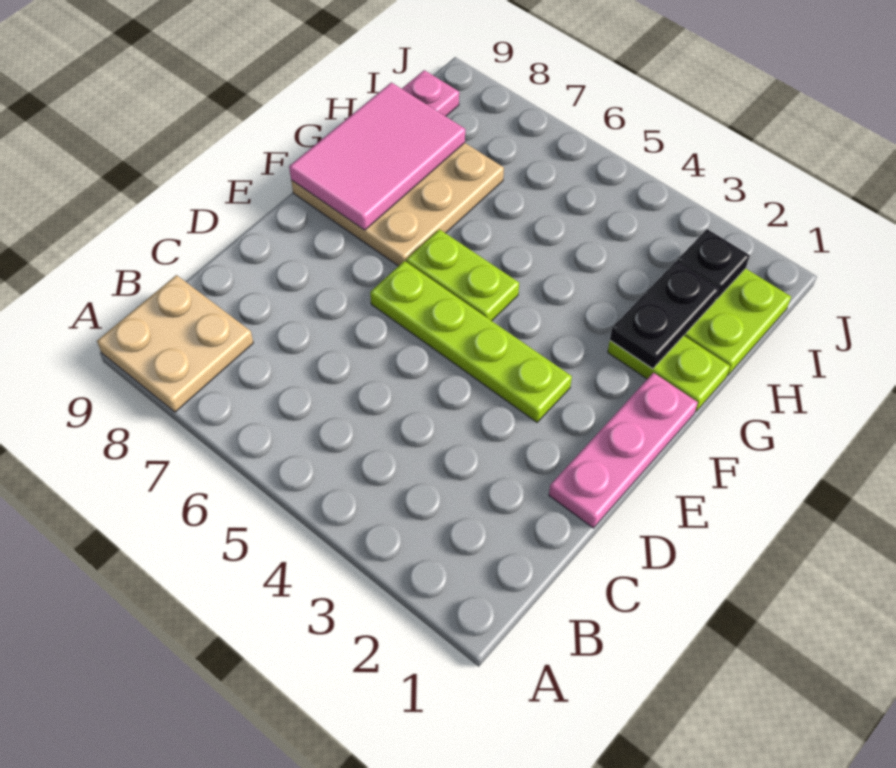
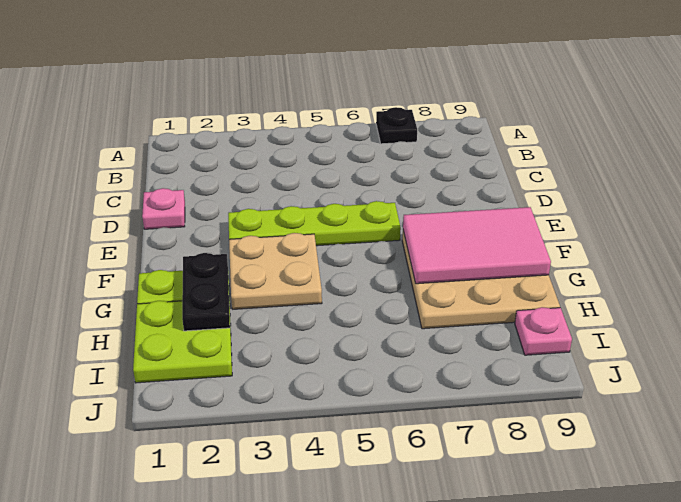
tan 2x2 plate [97,275,253,412] -> tan 2x2 plate moved to [229,233,322,309]
pink 1x3 plate [549,373,698,528] -> pink 1x1 plate [142,188,185,229]
lime 1x2 plate [406,229,519,321] -> none
pink 2x3 tile [289,82,465,230] -> pink 2x3 tile turned to [403,207,551,284]
black 1x1 plate [677,229,750,299] -> black 1x1 plate moved to [376,107,417,144]

